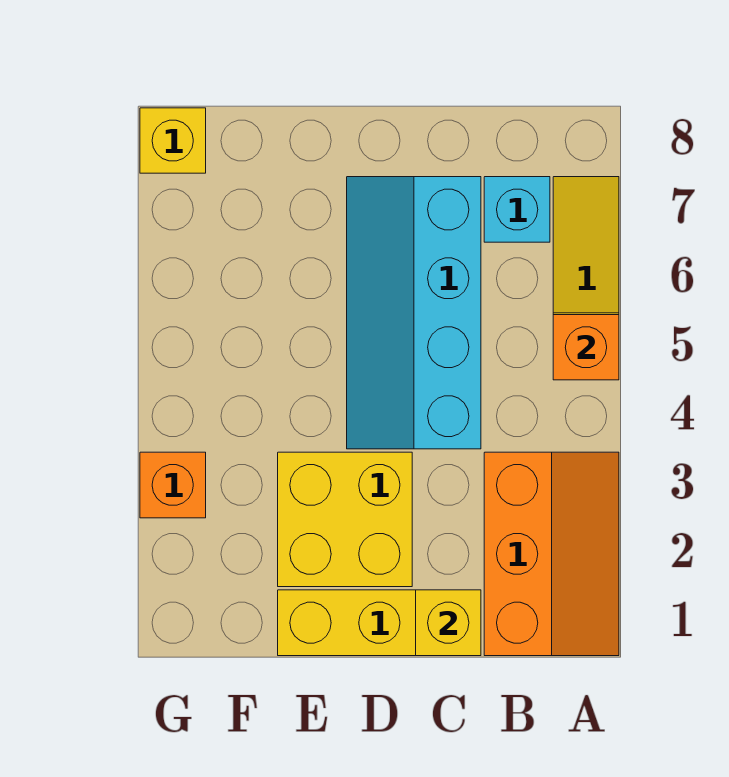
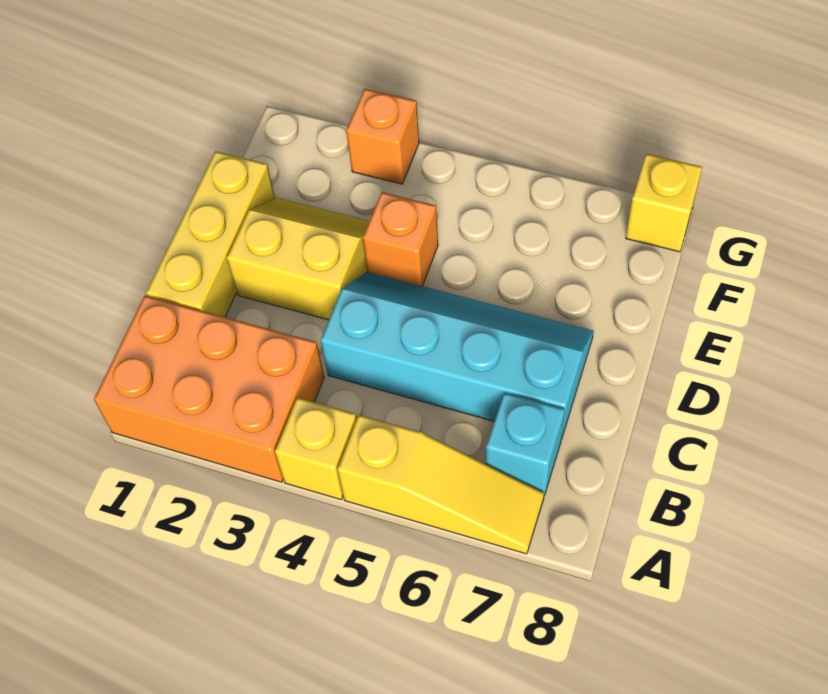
orange 2x3 slope [484,452,619,656] -> orange 2x3 brick [94,296,324,482]
orange 1x1 brick [553,315,619,380] -> orange 1x1 brick moved to [363,192,438,286]
yellow 1x1 brick [416,590,481,656] -> yellow 1x1 brick moved to [275,398,357,500]
yellow 2x2 brick [278,452,412,587] -> yellow 2x2 slope [227,198,370,320]

